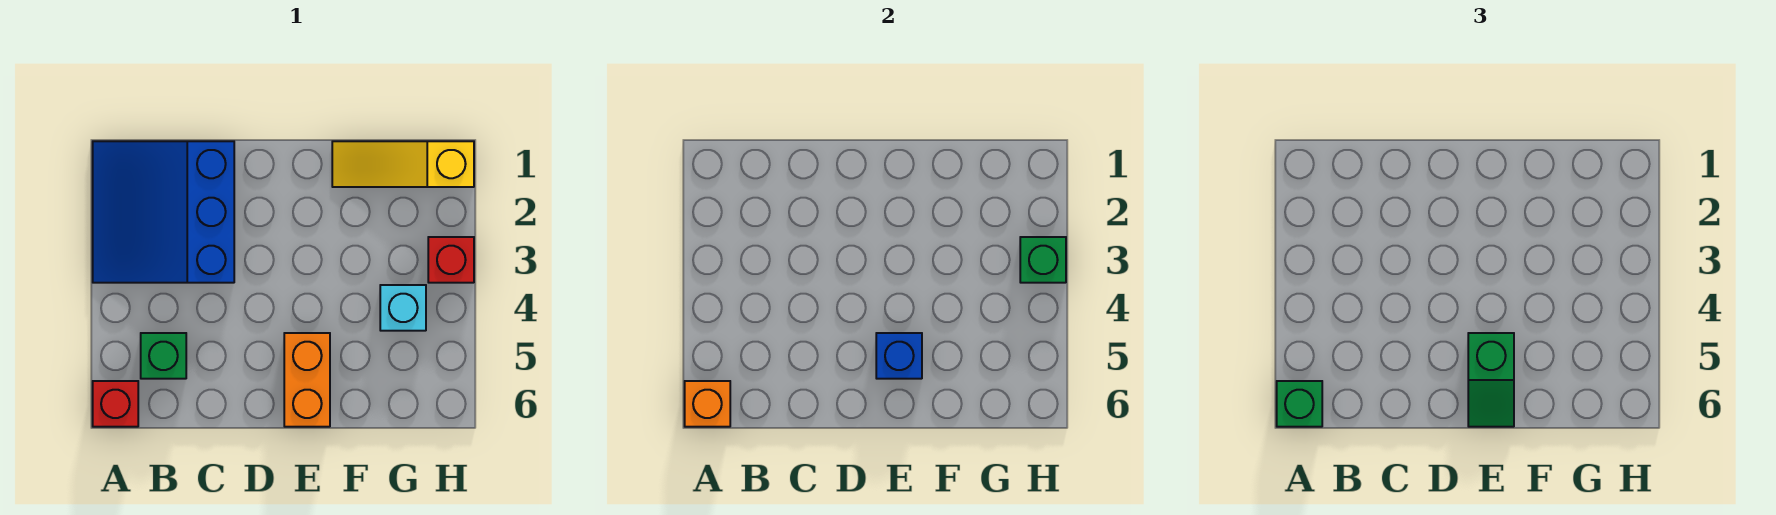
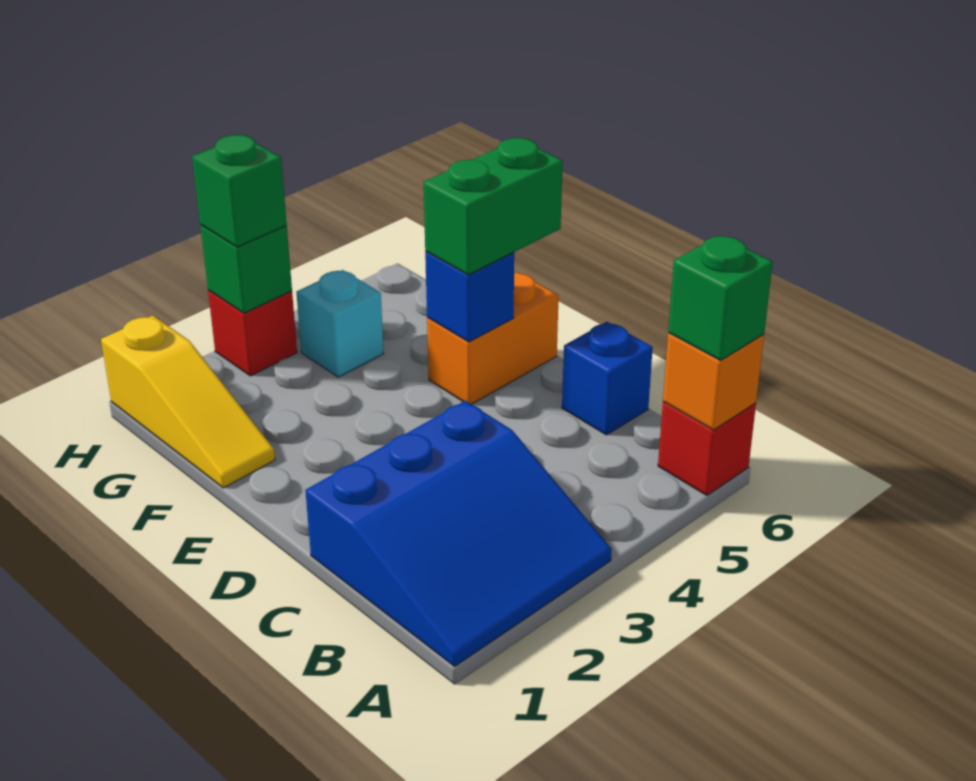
green 1x1 brick [141,333,186,379] -> green 1x1 brick moved to [192,135,287,247]
none -> blue 1x1 brick [562,322,653,435]
green 1x2 slope [1468,333,1514,427] -> green 1x2 brick [423,138,563,275]

